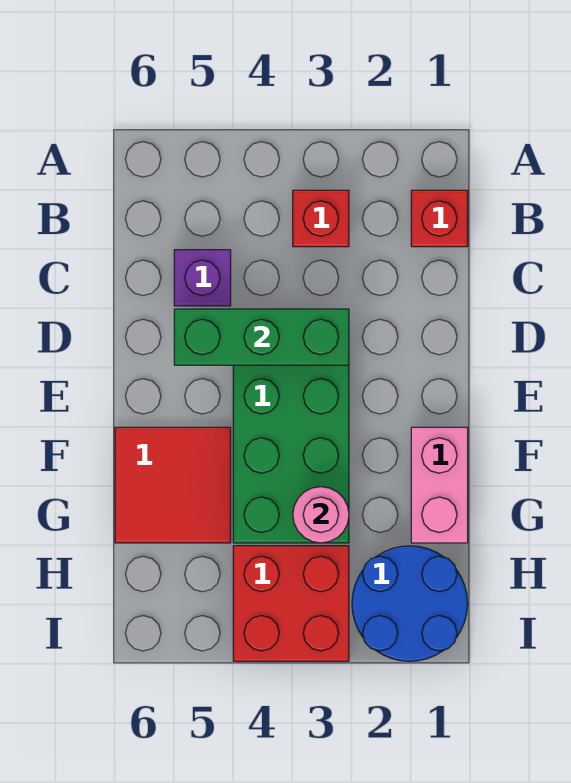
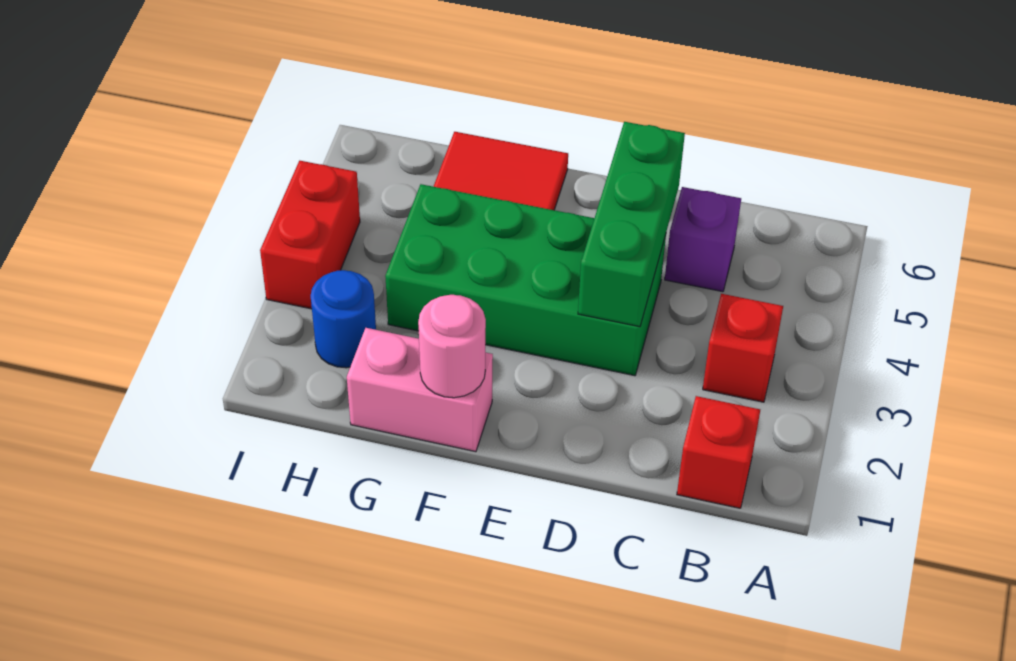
pink 1x1 round brick [293,487,349,543] -> pink 1x1 round brick moved to [418,295,486,398]
blue 2x2 round brick [352,546,468,661] -> blue 1x1 round brick [311,270,376,368]
red 2x2 brick [233,546,349,661] -> red 1x2 brick [260,161,360,309]

